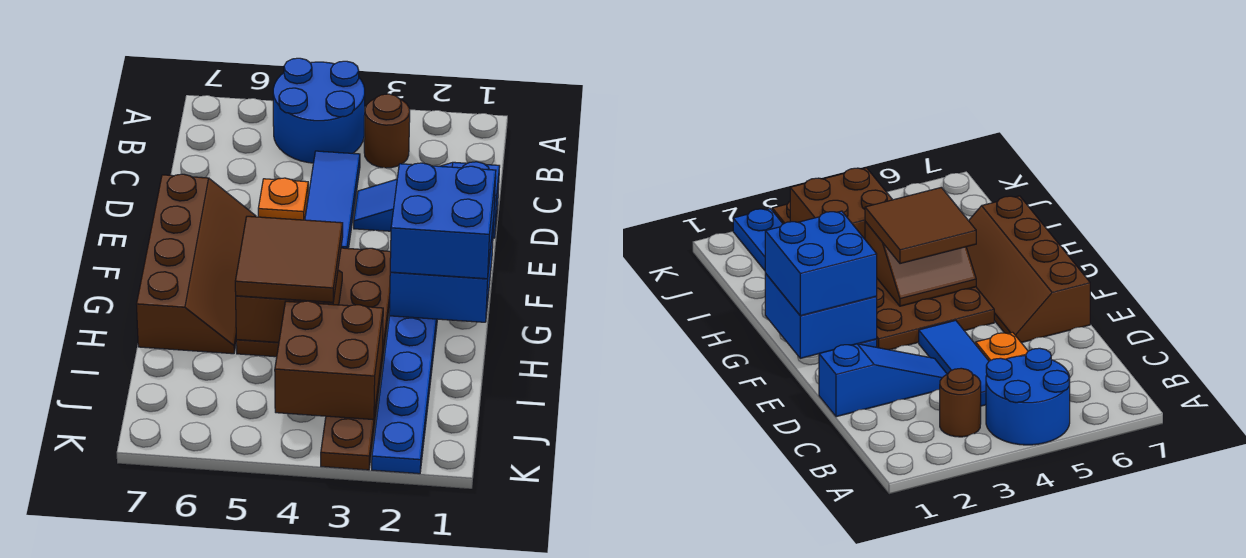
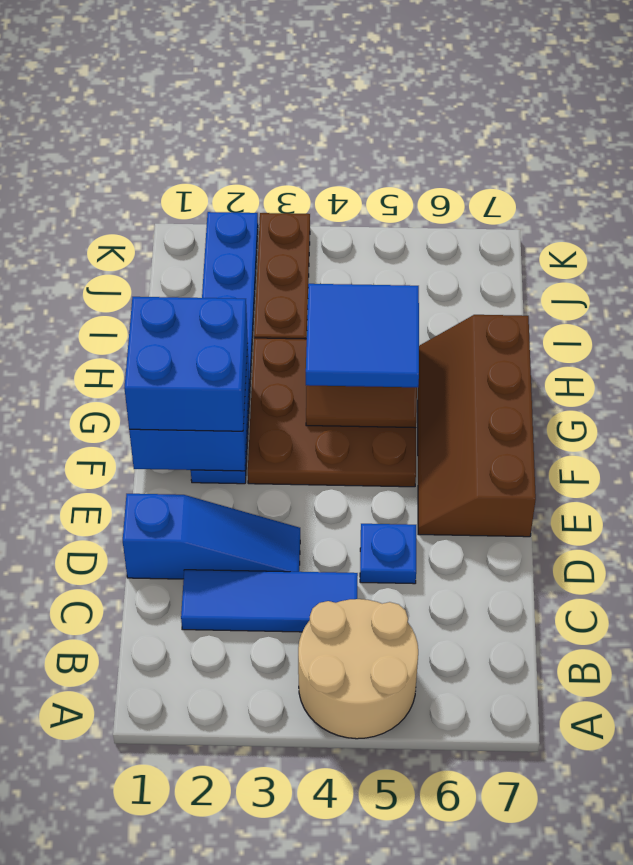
blue 2x2 round brick [273,58,365,163] -> tan 2x2 round brick [298,599,418,739]
brown 1x1 round brick [364,94,410,168] -> none
blue 1x3 tile [305,151,360,248] -> blue 1x3 tile turned to [181,570,358,632]
orange 1x1 plate [258,178,308,220] -> blue 1x1 plate [360,524,416,584]
brown 2x2 tile [235,216,343,302] -> blue 2x2 tile [306,284,419,387]
brown 2x2 brick [275,301,383,420] -> none

